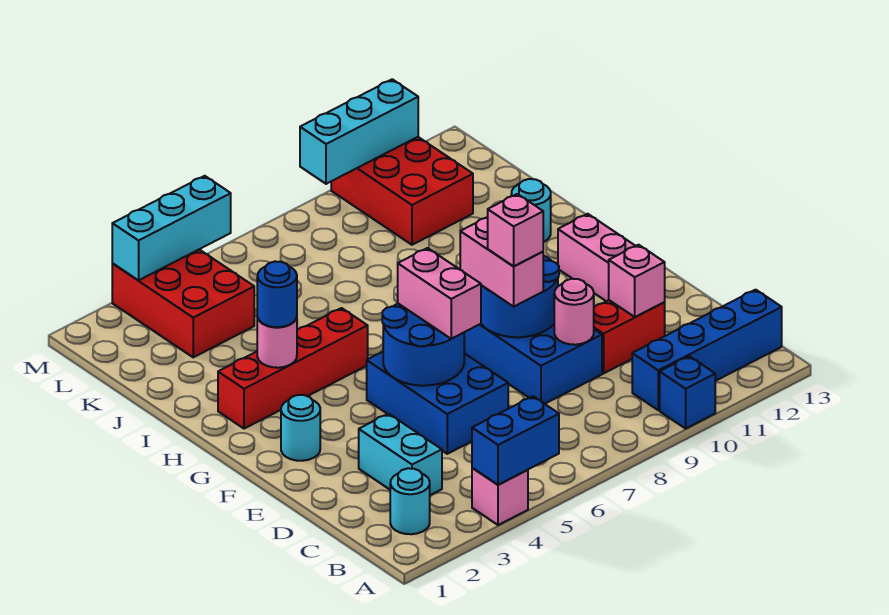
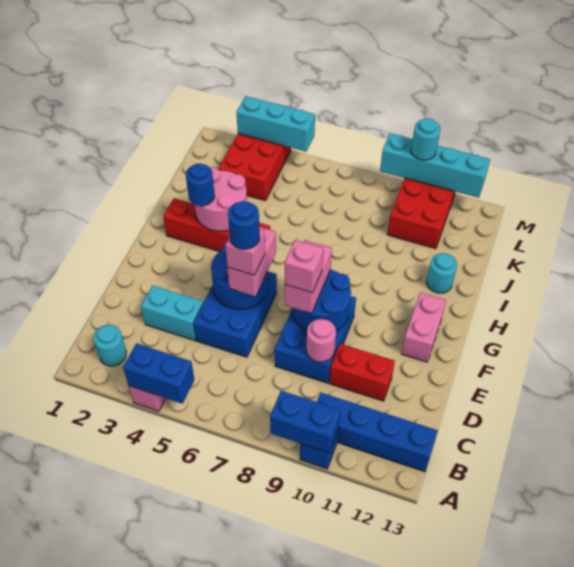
none -> blue 1x2 brick [270,391,340,453]
cyan 1x2 brick [359,414,442,495] -> cyan 1x2 brick turned to [141,286,203,340]
pink 1x1 brick [609,245,665,317] -> pink 1x1 brick moved to [225,230,265,275]
none -> blue 1x1 round brick [228,201,260,249]
cyan 1x1 round brick [281,395,320,461] -> cyan 1x1 round brick moved to [411,118,440,160]
pink 1x1 round brick [257,318,297,368] -> pink 2x2 round brick [195,167,247,231]
cyan 1x3 brick [300,79,418,184] -> cyan 1x4 brick [380,133,490,198]

